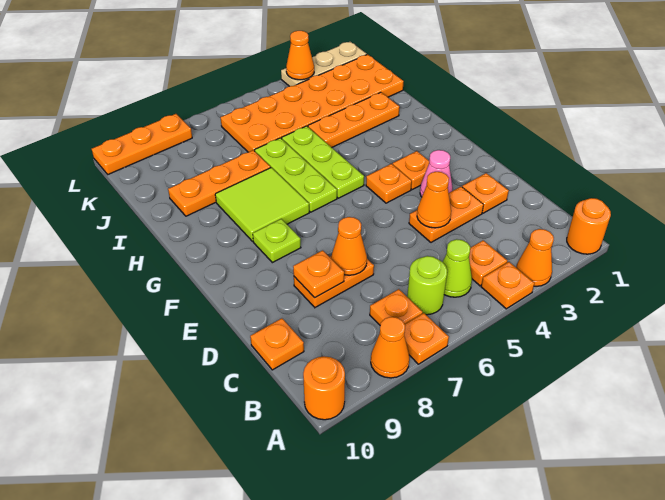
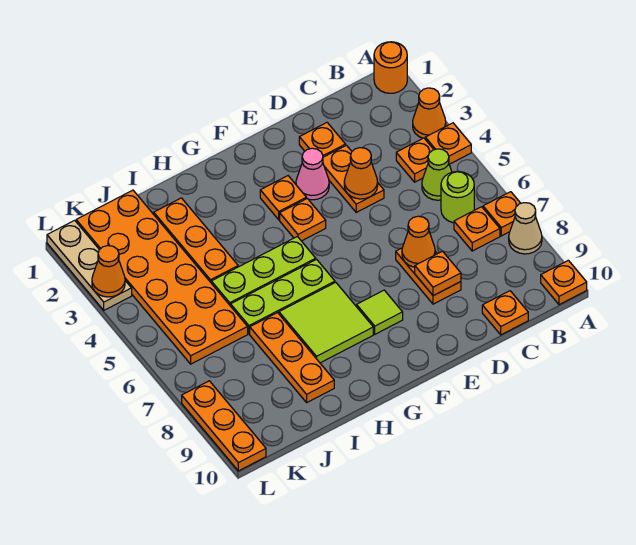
orange 1x1 cone [371,317,410,378] -> tan 1x1 cone [509,203,542,254]
orange 1x1 round brick [303,356,345,420] -> orange 1x1 plate [541,260,587,305]
lime 1x1 plate [253,219,301,263] -> lime 1x1 tile [357,290,403,334]

